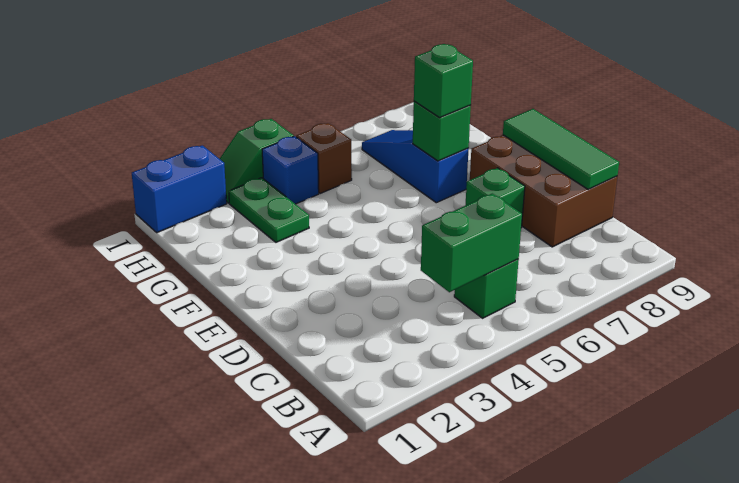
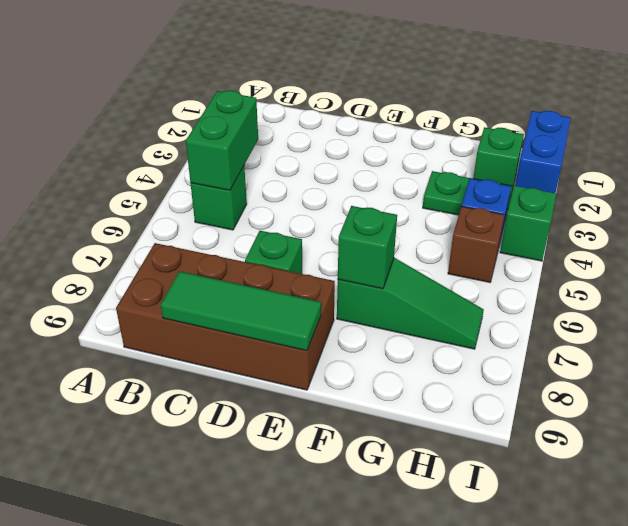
brown 2x3 brick [470,135,617,247] -> brown 2x4 brick [116,243,335,390]
blue 1x3 slope [362,130,469,203] -> green 1x3 slope [337,258,484,349]
green 1x1 brick [414,44,473,118] -> green 1x1 brick moved to [473,127,524,190]

